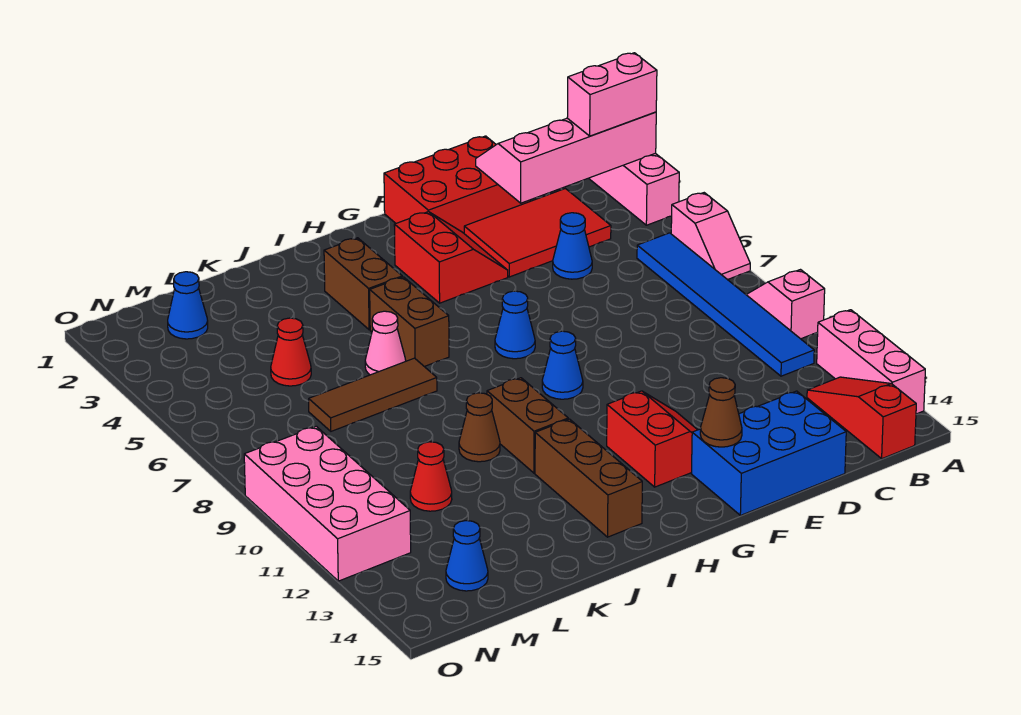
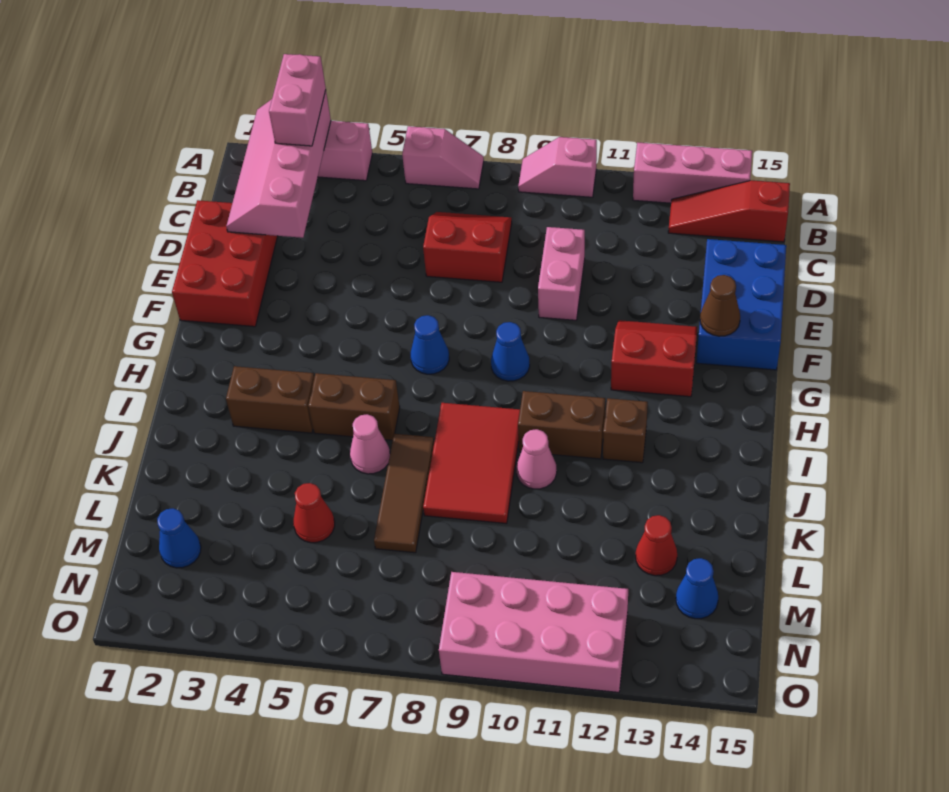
blue 1x6 tile [637,233,814,376] -> none
red 2x3 tile [464,189,611,277] -> red 2x3 tile moved to [423,403,520,524]
blue 1x1 cone [553,213,592,279] -> none
none -> pink 1x2 brick [538,227,585,320]
red 2x2 slope [394,212,508,303] -> red 2x2 slope moved to [423,212,512,282]
brown 1x3 brick [535,419,642,537] -> brown 1x1 brick [603,398,648,463]
brown 1x1 cone [459,393,500,462] -> pink 1x1 cone [516,429,557,489]
red 1x1 cone [410,442,452,511] -> red 1x1 cone moved to [636,515,677,576]

